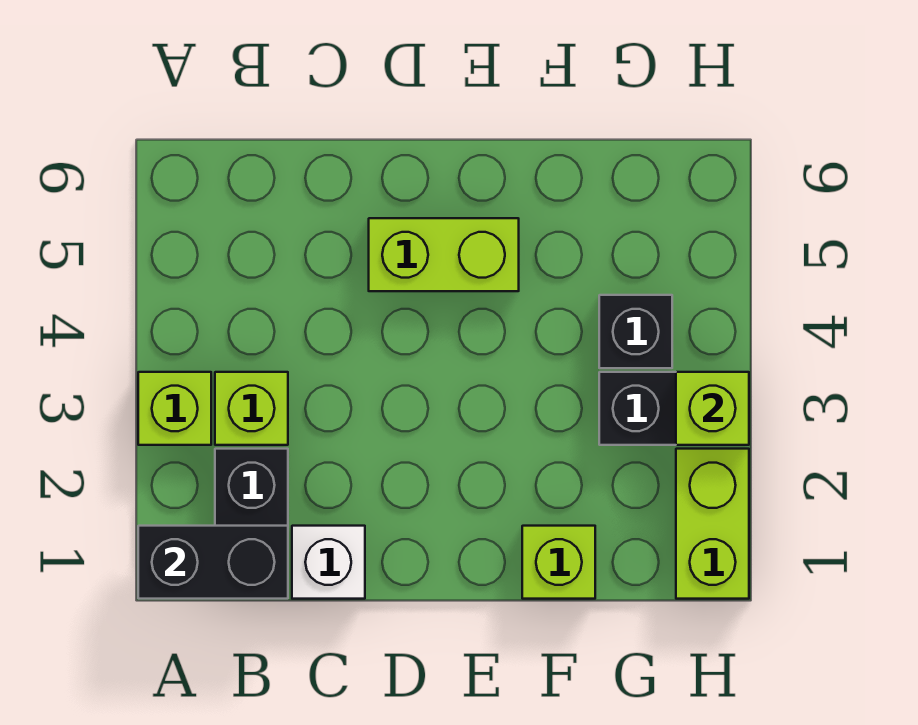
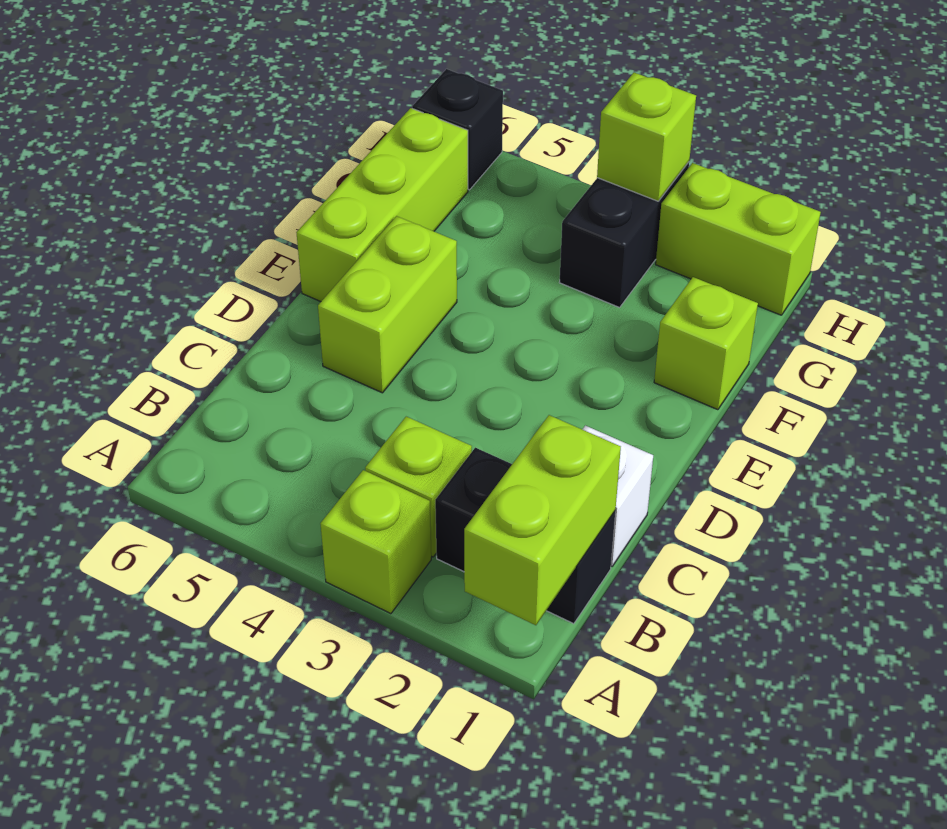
black 1x2 brick [138,526,288,599] -> lime 1x2 brick [464,415,621,625]
none -> lime 1x3 brick [296,108,468,302]
black 1x1 brick [599,295,672,368] -> black 1x1 brick moved to [412,69,503,190]

